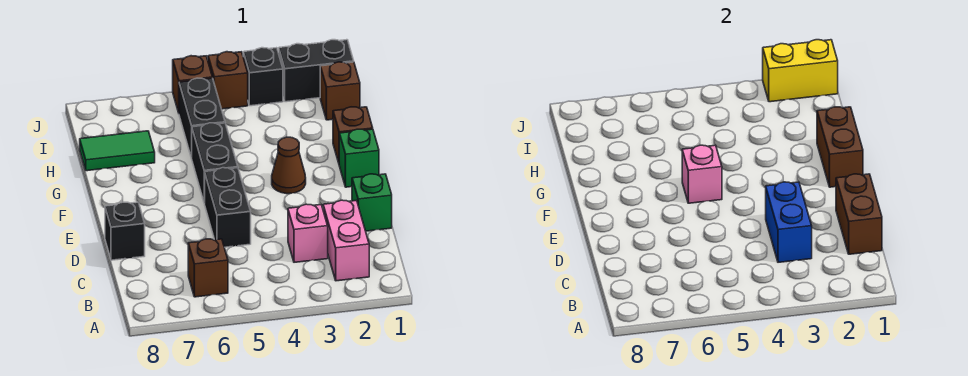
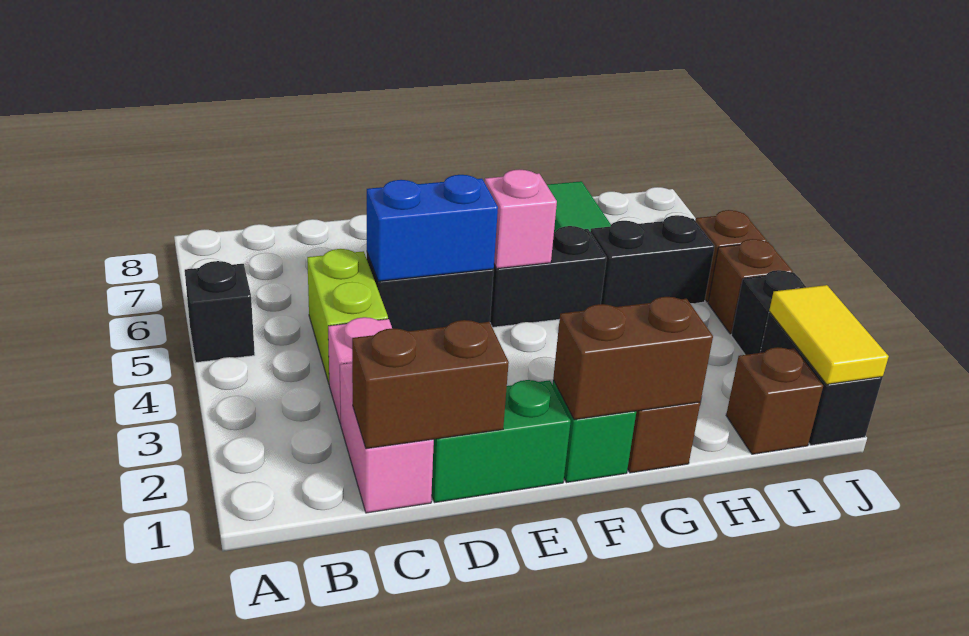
pink 1x2 brick [323,200,369,281] -> pink 1x2 brick turned to [340,363,434,513]
brown 1x1 brick [188,239,228,297] -> none
blue 1x2 brick [766,182,812,262] -> blue 1x2 brick moved to [367,175,498,281]
none -> lime 1x2 brick [307,249,388,383]
green 1x1 brick [352,174,392,231] -> green 1x2 brick [432,380,571,502]
black 1x1 brick [105,202,145,260] -> black 1x1 brick moved to [185,261,255,362]
brown 1x1 cone [272,137,306,194] -> none
yellow 1x2 brick [763,40,838,102] -> yellow 1x2 tile [769,285,889,384]

